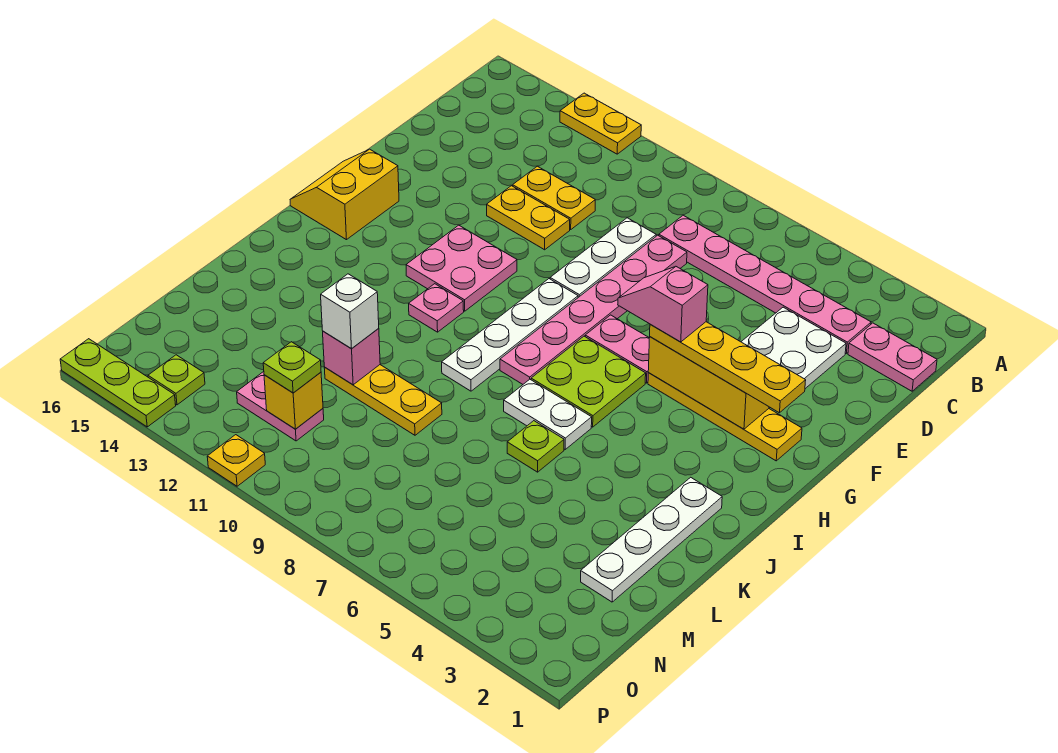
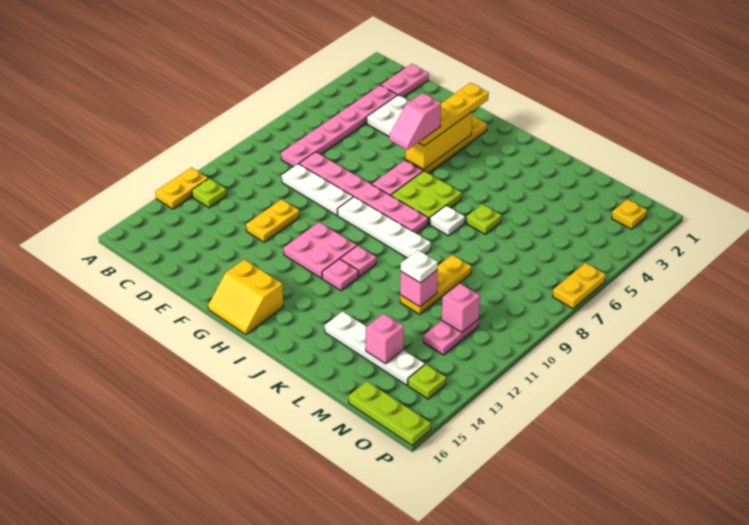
yellow 1x2 plate [513,166,595,230] -> yellow 1x2 plate moved to [553,263,606,309]
none -> pink 1x1 plate [322,259,358,291]
white 1x4 plate [581,477,722,602] -> white 1x4 plate moved to [325,311,425,385]
white 1x2 plate [504,379,592,449] -> white 1x1 plate [430,206,465,236]
white 1x1 brick [321,274,379,349] -> white 1x1 plate [401,250,438,283]
none -> pink 1x1 brick [366,313,404,364]
yellow 1x1 brick [264,372,323,429] -> pink 1x1 brick [442,283,480,332]
lime 1x1 plate [263,342,321,393] -> lime 1x1 plate moved to [192,178,227,208]
yellow 1x1 plate [207,435,265,486] -> yellow 1x1 plate moved to [612,199,647,229]
lime 1x3 plate [60,339,176,427] -> lime 1x3 plate turned to [349,381,431,445]

